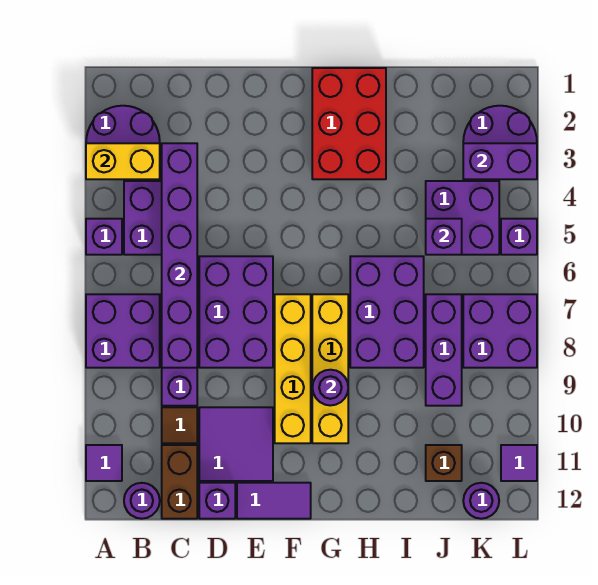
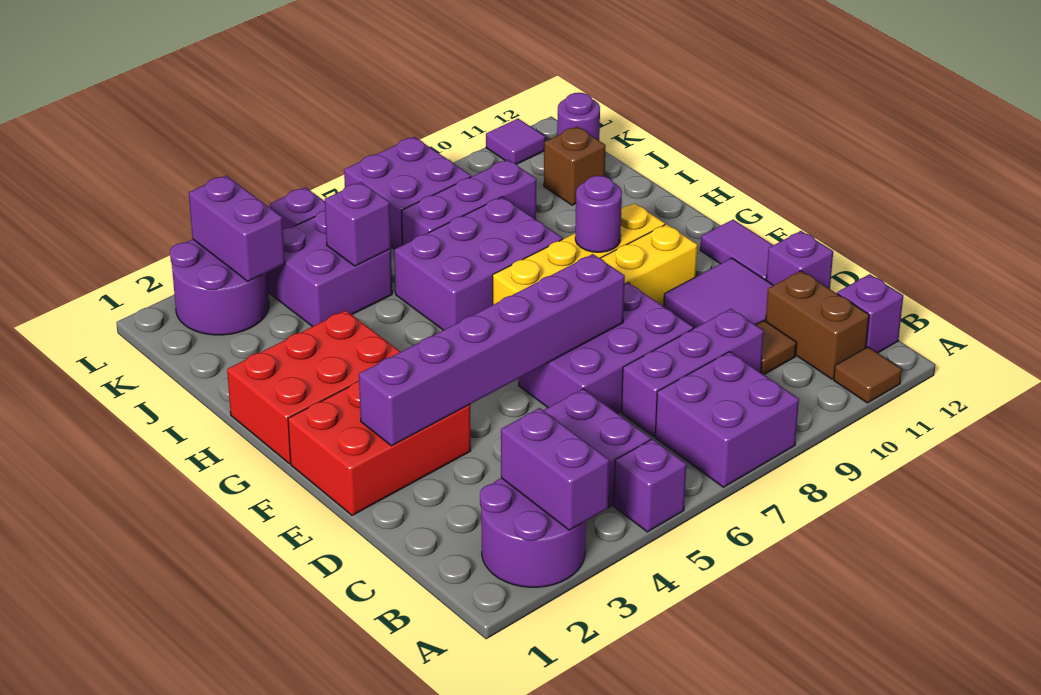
yellow 1x2 brick [86,143,160,179] -> purple 1x2 brick [501,408,609,530]
purple 1x1 tile [86,445,122,481] -> brown 1x1 tile [834,347,902,403]
purple 1x1 round brick [124,483,160,519] -> purple 1x1 brick [837,274,903,353]
purple 1x6 brick [162,143,197,368] -> purple 1x6 brick moved to [359,254,625,446]
brown 1x2 brick [162,445,197,519] -> brown 1x2 brick turned to [766,271,869,379]
none -> red 2x3 brick [288,381,471,515]

